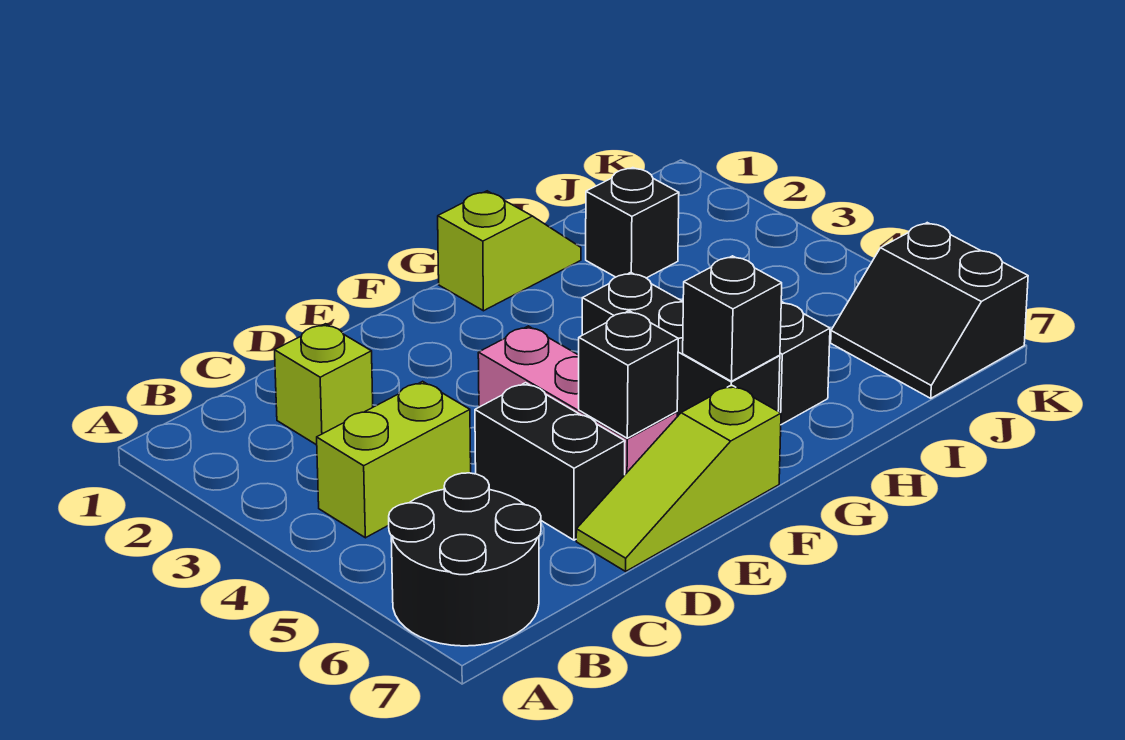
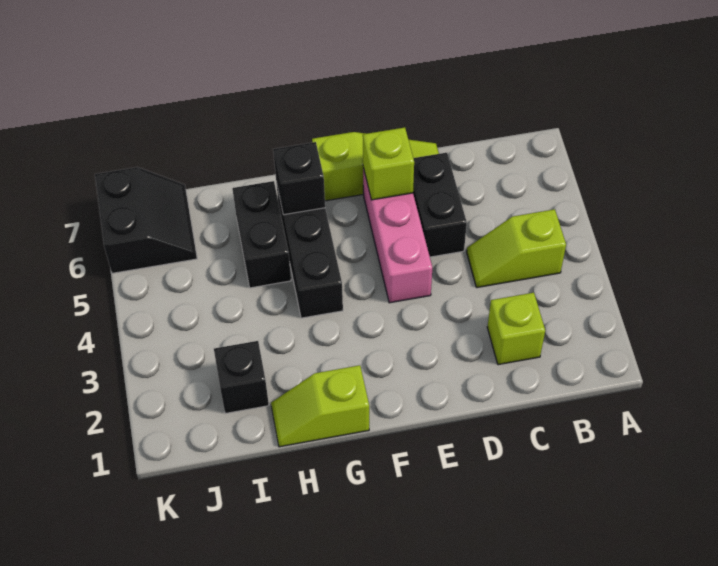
black 2x2 round brick [389,473,541,646] -> none
lime 1x2 brick [317,381,471,538] -> lime 1x2 slope [467,209,566,288]
black 1x1 brick [579,311,678,438] -> lime 1x1 brick [363,128,414,200]

